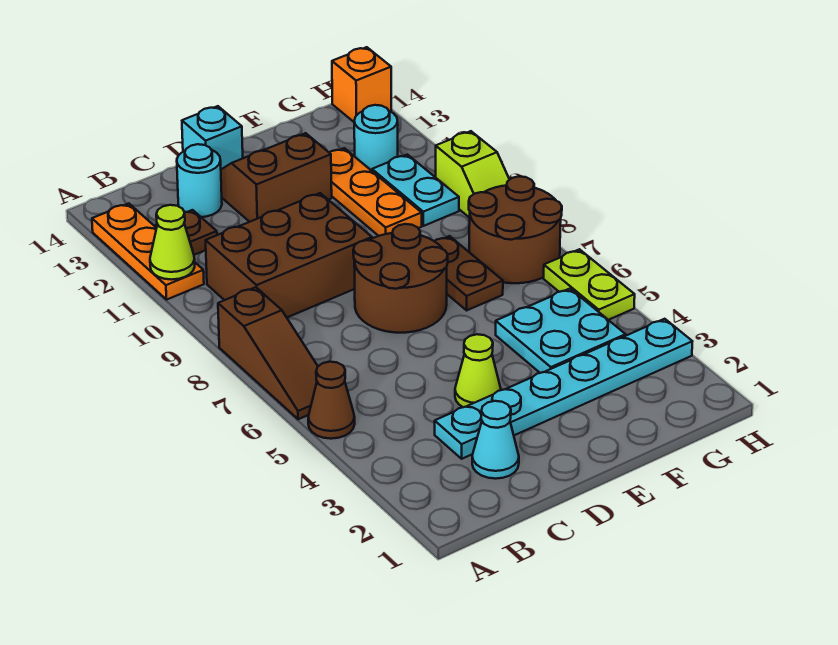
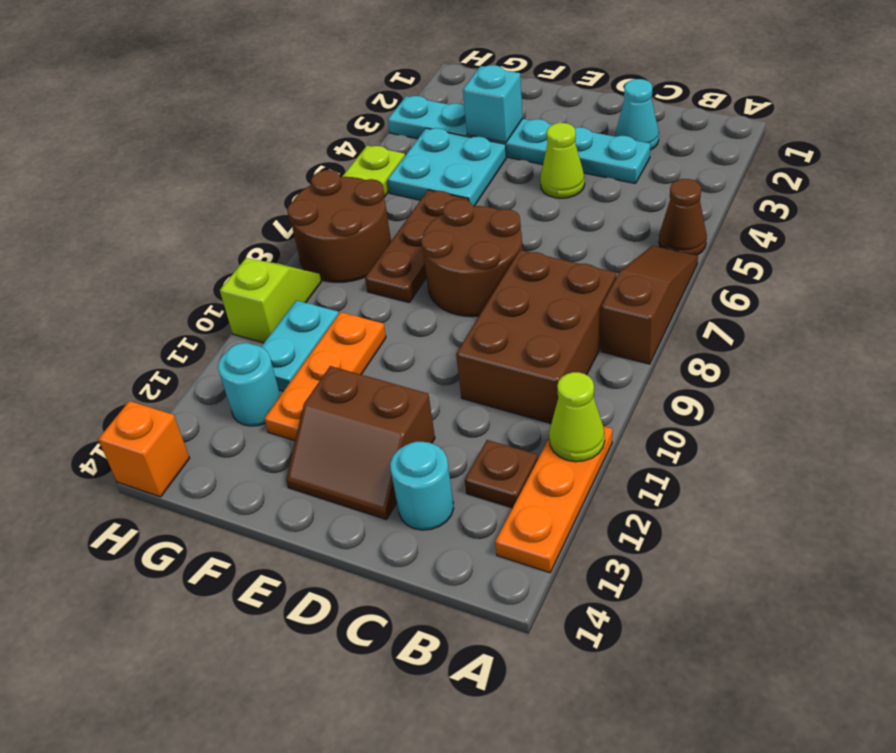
brown 2x3 brick [206,193,372,317] -> brown 2x3 brick turned to [456,250,616,423]
cyan 1x1 brick [182,106,243,169] -> cyan 1x1 brick moved to [463,65,523,142]
brown 1x2 plate [434,236,503,310] -> brown 1x3 plate [365,190,469,303]

